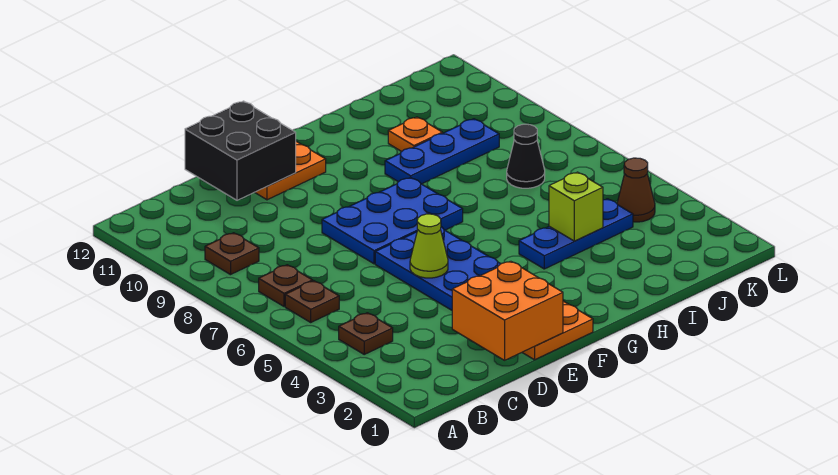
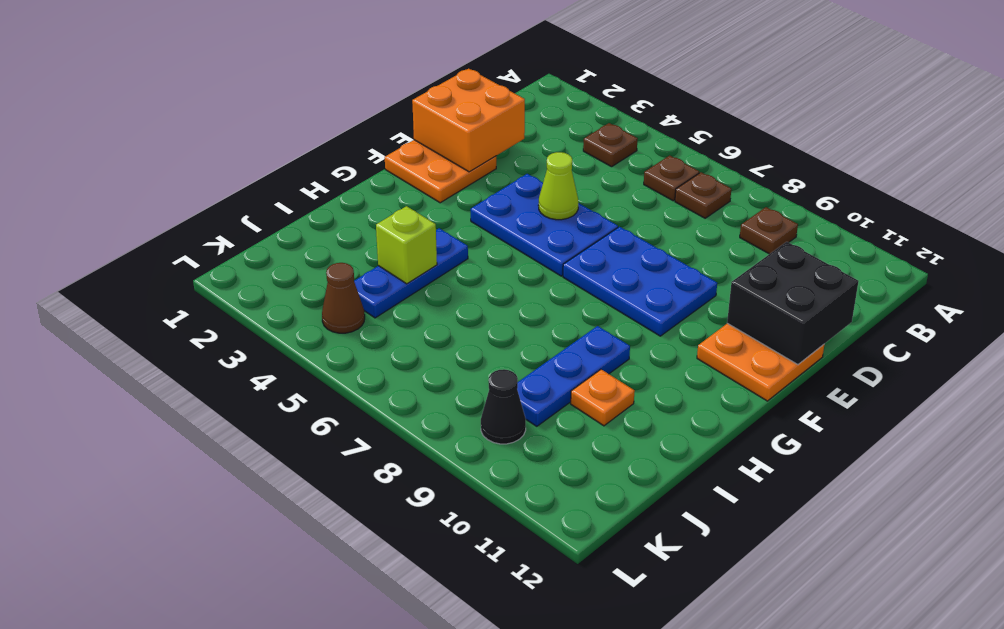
blue 2x3 plate [322,177,463,264] -> blue 2x3 plate turned to [563,227,717,336]
black 1x1 cone [507,124,545,188] -> black 1x1 cone moved to [481,369,526,444]

